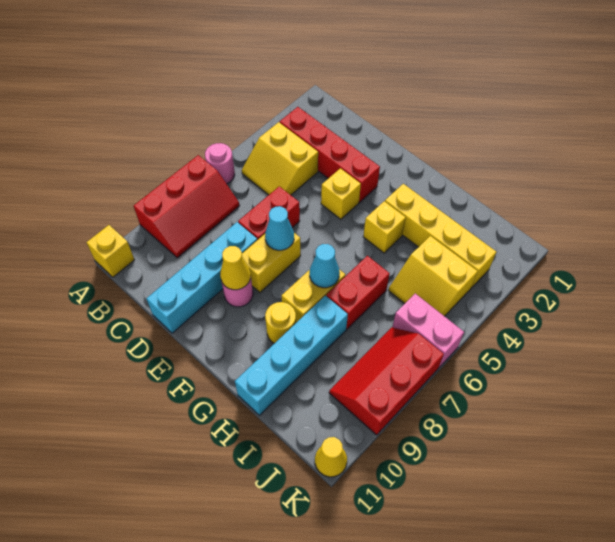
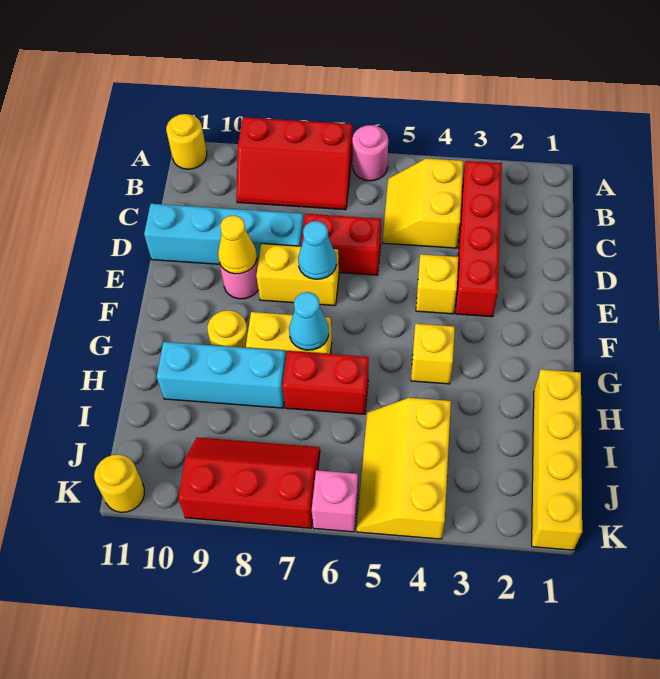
yellow 1x1 brick [86,225,135,277] -> yellow 1x1 round brick [166,114,207,169]
yellow 1x4 brick [385,184,496,287] -> yellow 1x4 brick moved to [532,369,582,550]
cyan 1x4 brick [235,296,348,415] -> cyan 1x3 brick [157,342,286,408]
yellow 2x2 slope [389,236,478,316] -> yellow 2x3 slope [357,398,451,539]
pink 1x2 brick [392,294,464,367] -> pink 1x1 brick [312,470,358,532]
yellow 1x1 cone [315,437,347,477] -> yellow 1x1 round brick [94,455,144,512]

